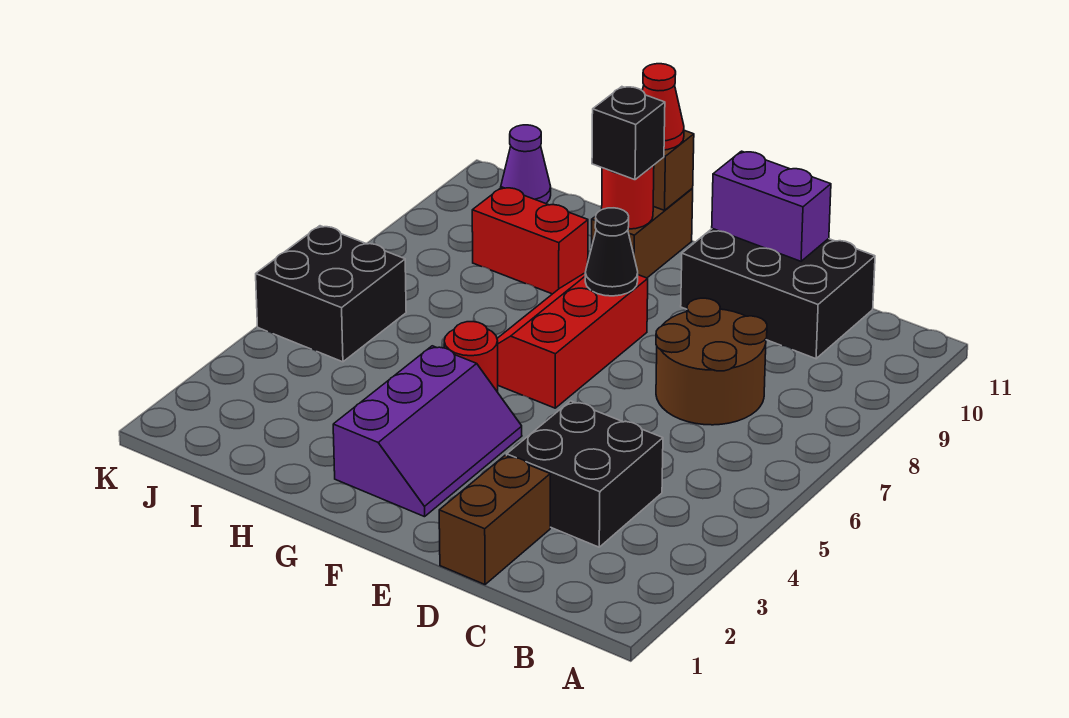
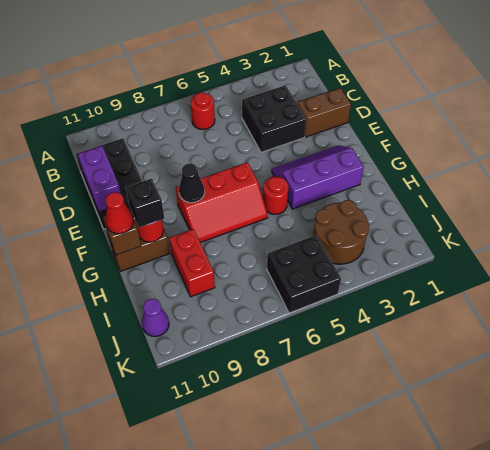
none -> red 1x1 round brick [190,93,215,129]
brown 2x2 round brick [656,298,767,425] -> brown 2x2 round brick moved to [313,200,369,264]

